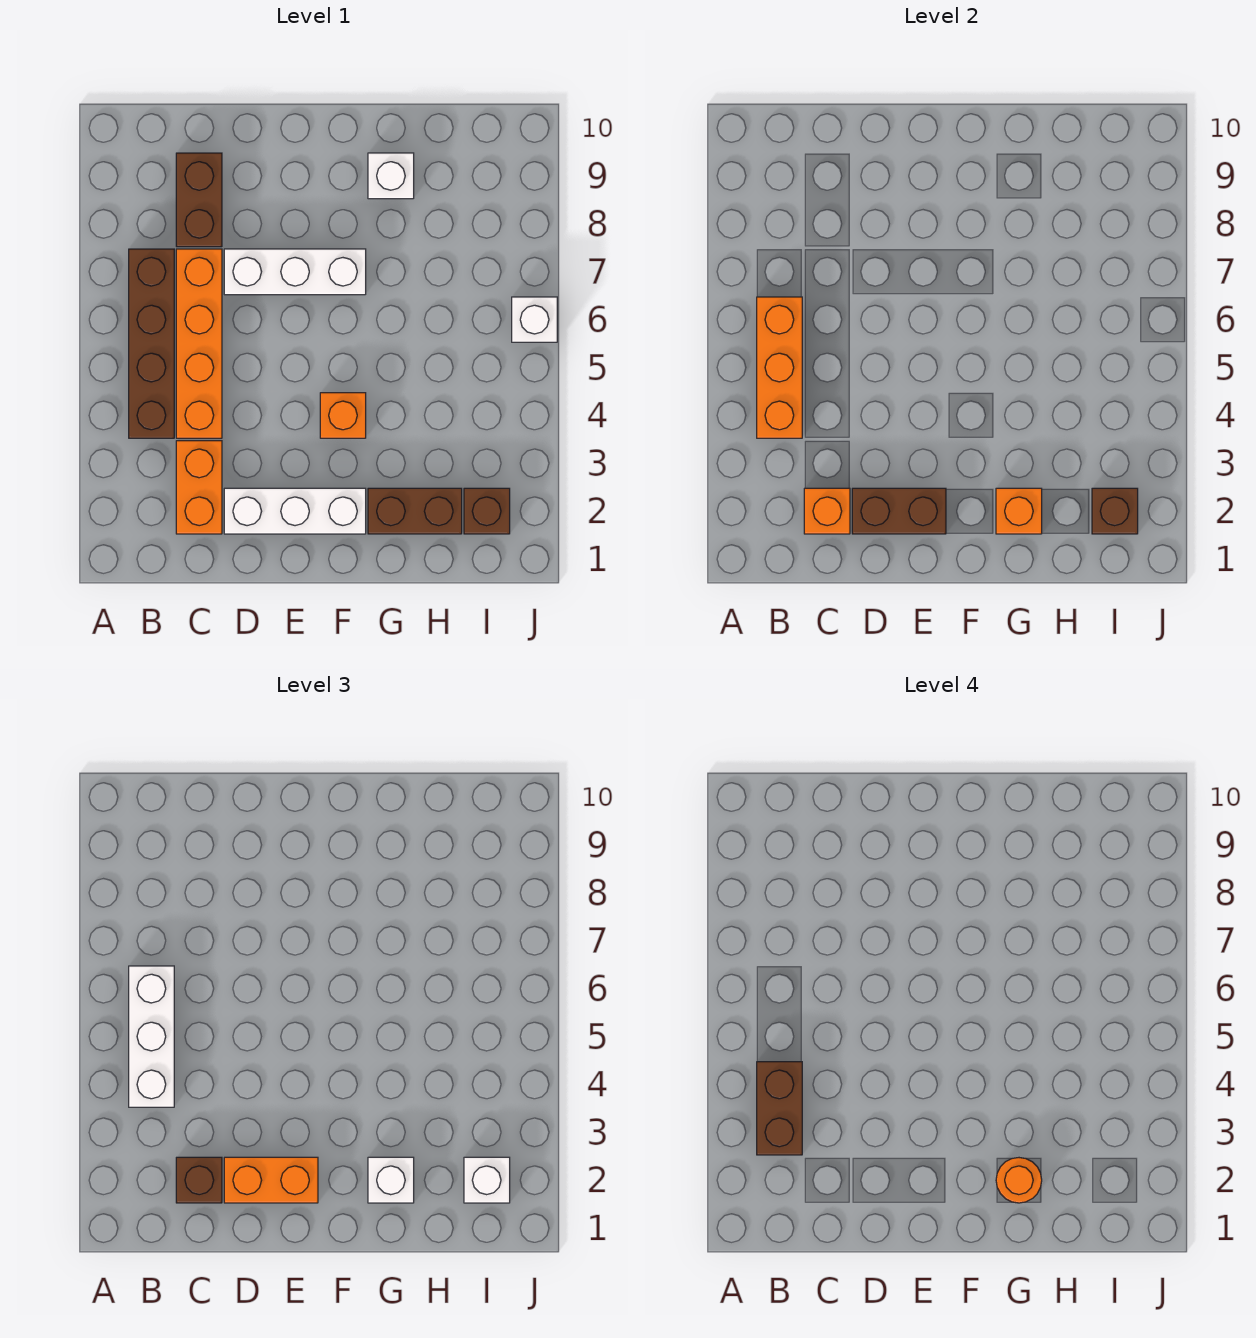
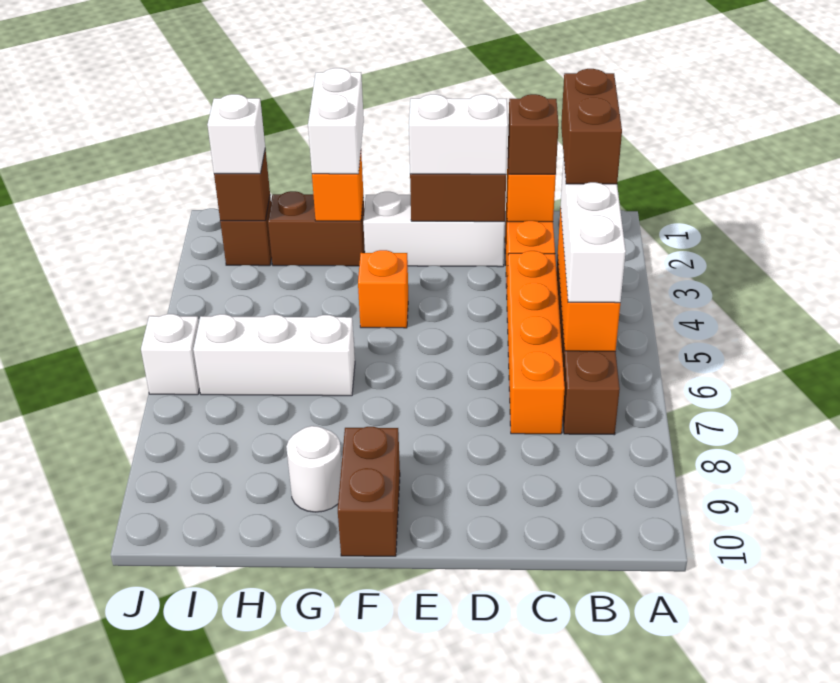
brown 1x2 brick [176,153,222,247] -> brown 1x2 brick moved to [338,427,400,556]
orange 1x2 brick [224,1157,318,1203] -> white 1x2 brick [409,94,508,174]
white 1x3 brick [224,249,366,295] -> white 1x3 brick moved to [193,314,355,396]
white 1x1 brick [368,1157,414,1203] -> white 1x2 brick [308,68,364,174]
orange 1x1 round brick [996,1158,1042,1203] -> none
white 1x1 brick [368,153,414,199] -> white 1x1 round brick [286,426,342,512]

